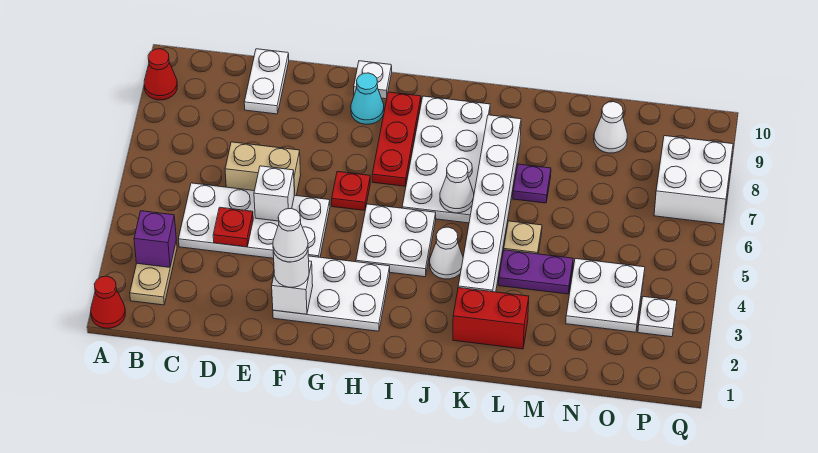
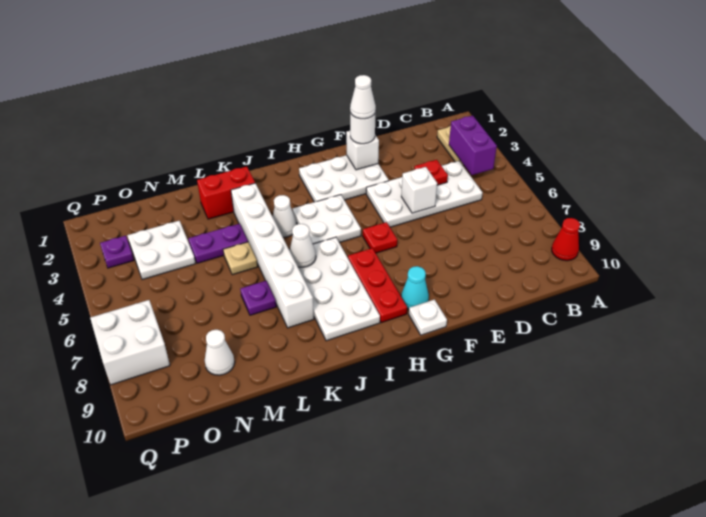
red 1x1 cone [91,276,125,328] -> none
purple 1x1 brick [134,211,176,267] -> purple 1x2 brick [449,116,497,175]
tan 1x2 brick [225,142,301,196] -> none
white 1x2 plate [244,49,289,114] -> none
white 1x1 plate [638,297,677,337] -> purple 1x1 plate [100,236,134,268]

